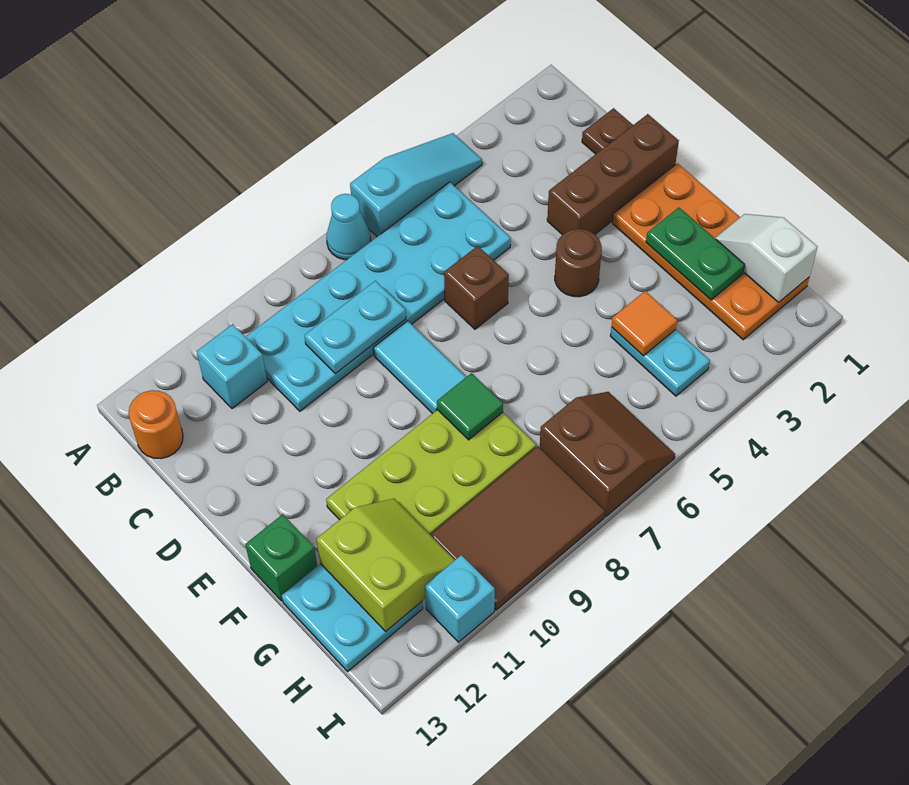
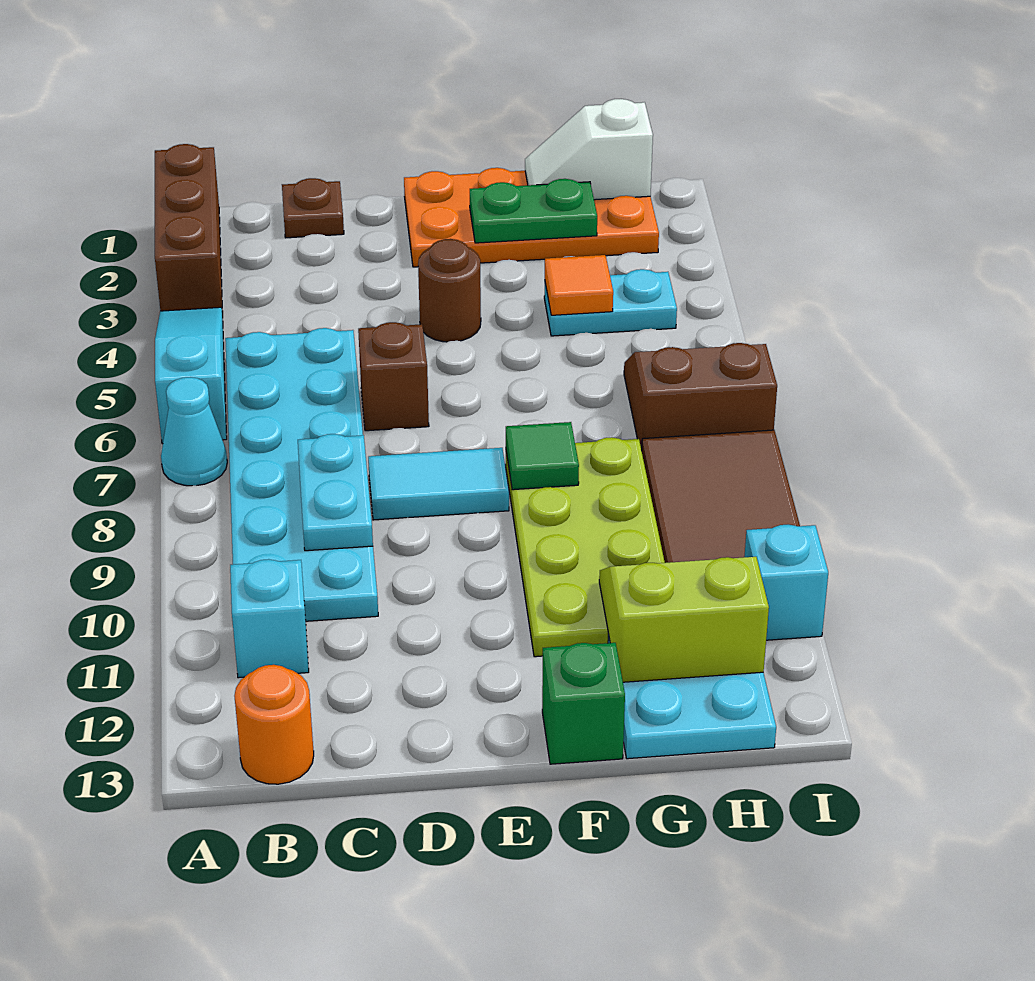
brown 1x3 brick [547,114,679,235] -> brown 1x3 brick moved to [155,144,223,314]

